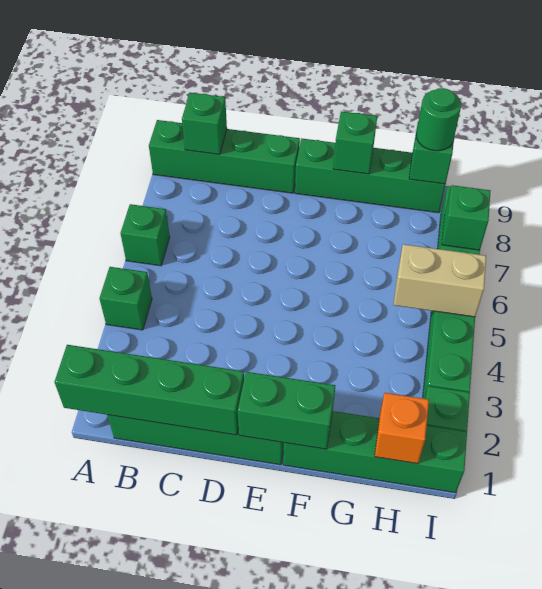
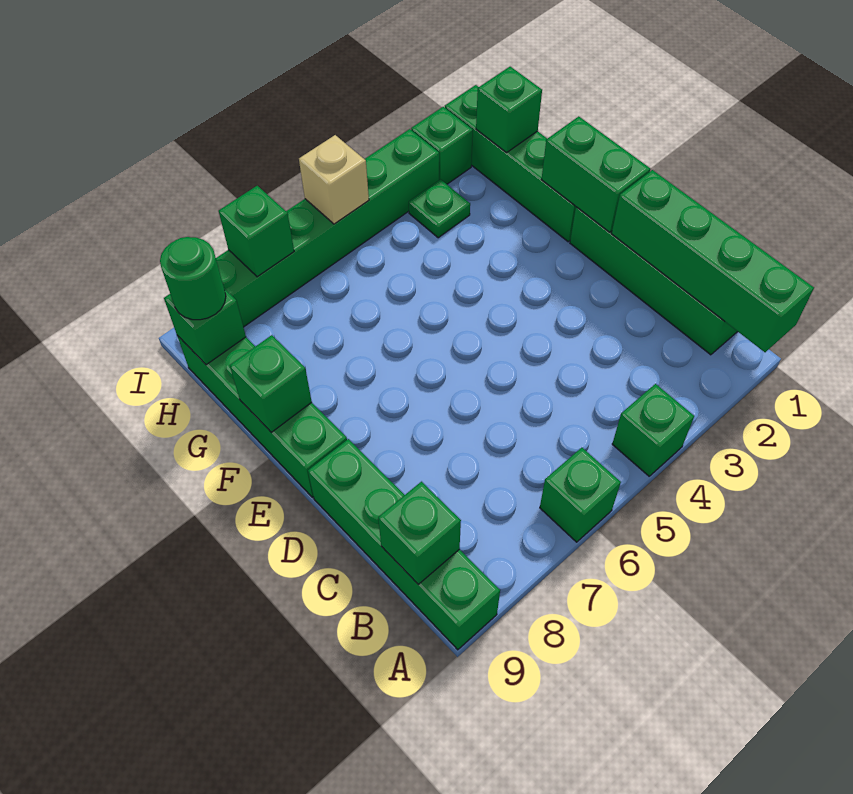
orange 1x1 brick [375,393,429,464] -> green 1x1 brick [476,67,542,153]
none -> green 1x1 plate [409,179,470,238]
tan 1x2 brick [394,244,486,317] -> tan 1x1 brick [299,135,369,224]

